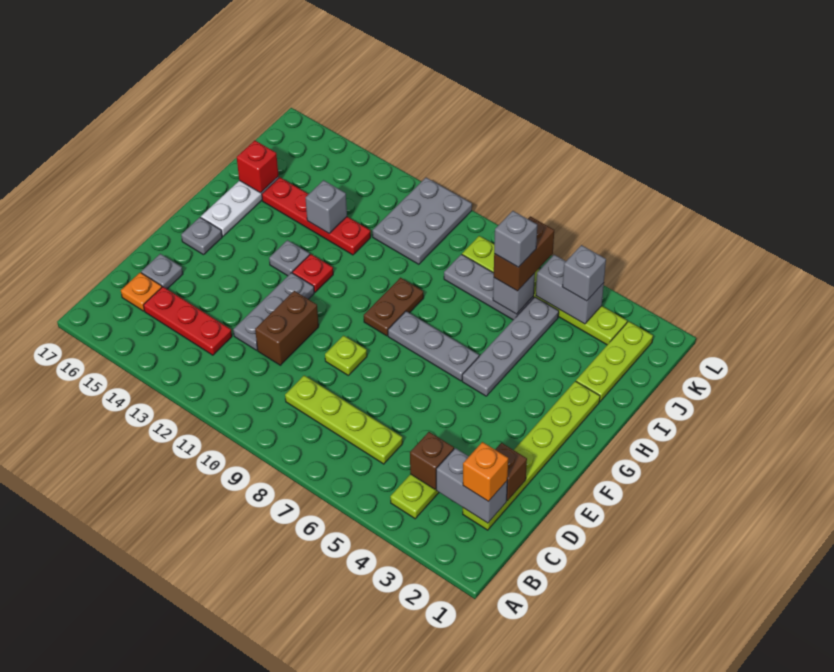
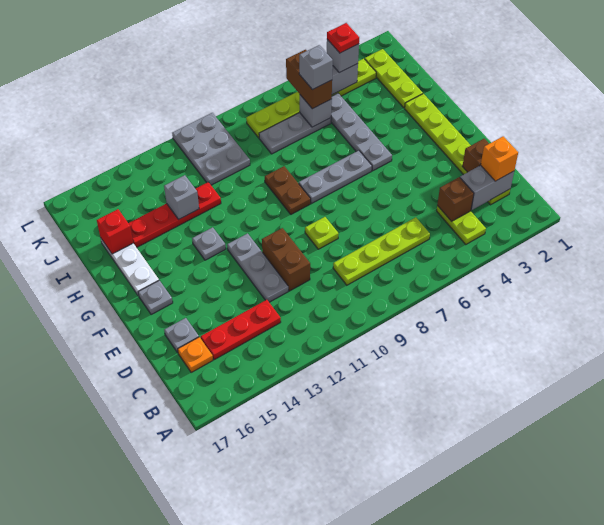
red 1x1 plate [292,254,333,292] -> red 1x1 plate moved to [327,23,359,53]

